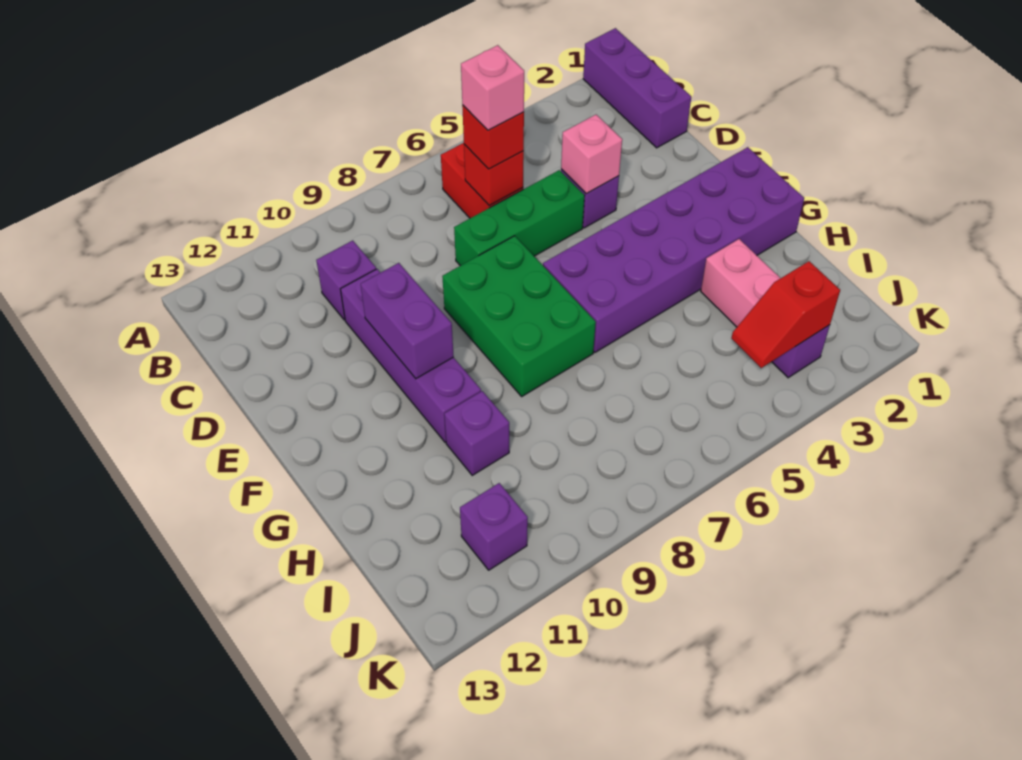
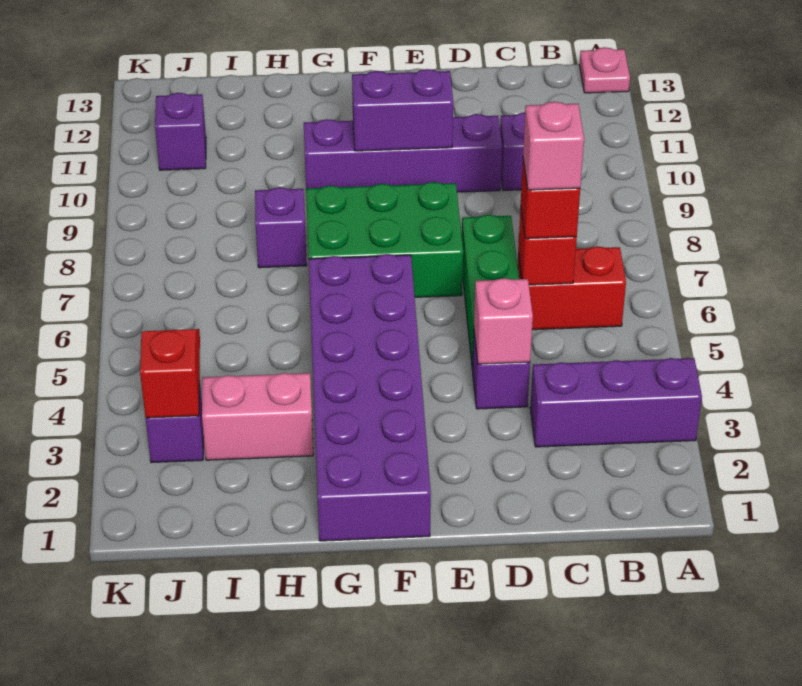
purple 1x3 brick [583,28,691,148] -> purple 1x3 brick moved to [530,358,702,447]
none -> pink 1x1 plate [580,47,630,93]
purple 1x1 brick [444,391,509,475] -> purple 1x1 brick moved to [255,187,307,268]

